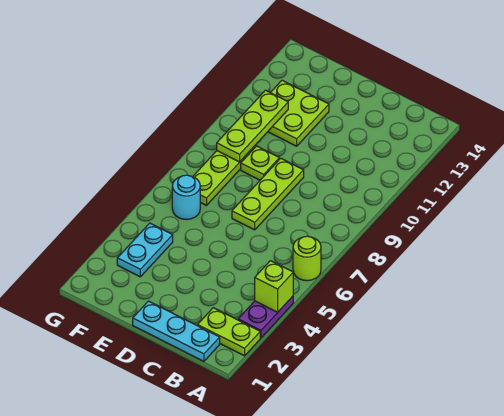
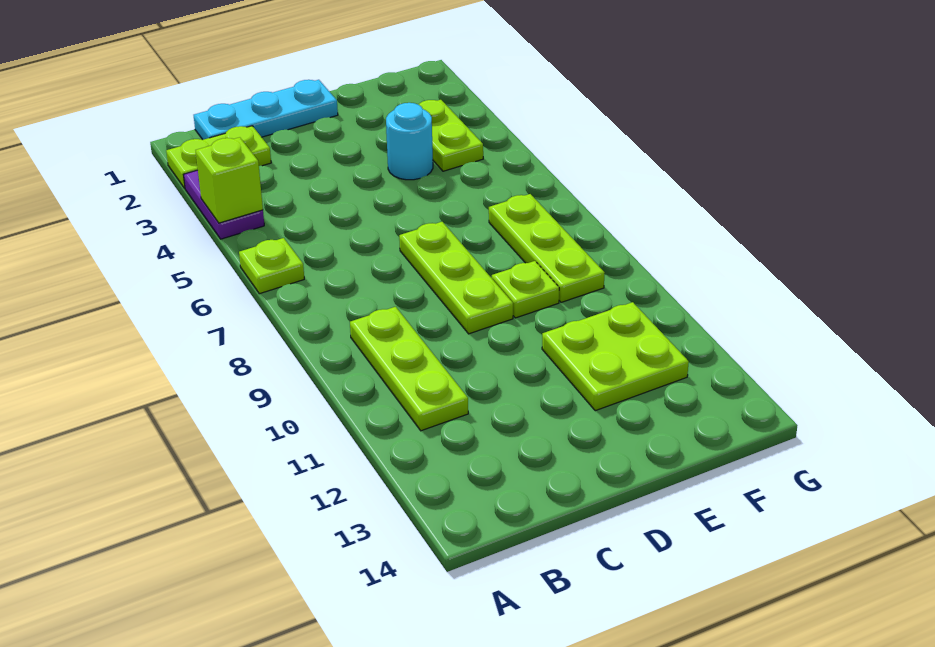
lime 1x1 round brick [293,236,321,281] -> lime 1x1 plate [239,238,304,294]
cyan 1x2 plate [117,223,173,277] -> lime 1x2 plate [419,100,483,171]
cyan 1x1 round brick [172,175,200,220] -> cyan 1x1 round brick moved to [386,103,433,180]
lime 1x3 plate [217,90,288,162] -> lime 1x3 plate moved to [350,307,468,431]

